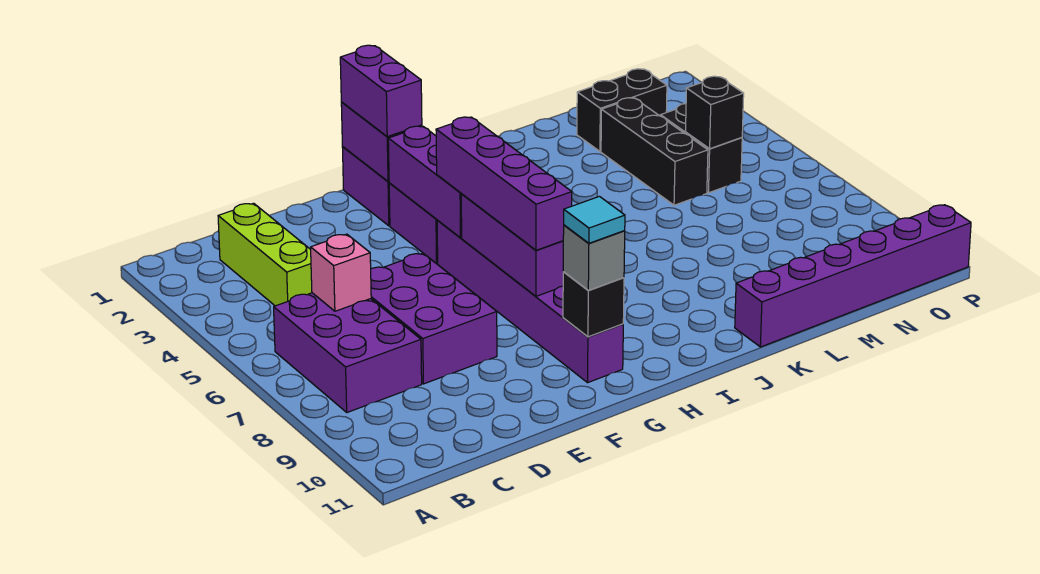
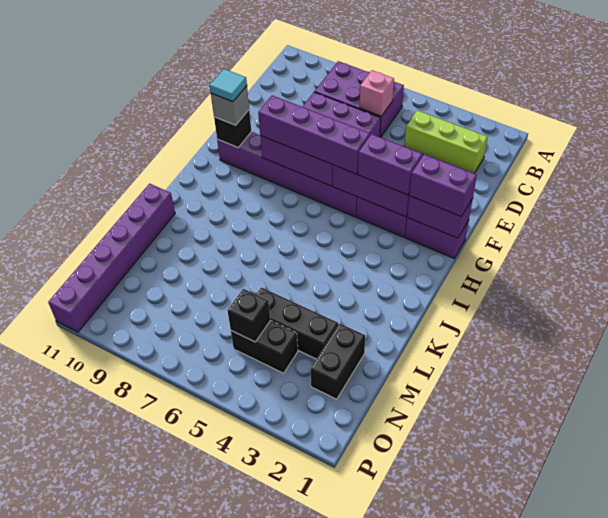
none -> purple 1x2 brick [358,134,422,195]

